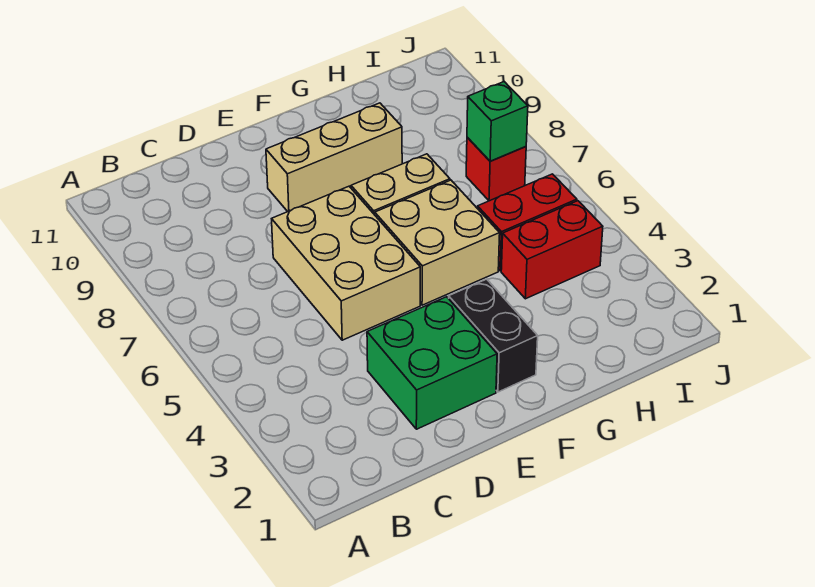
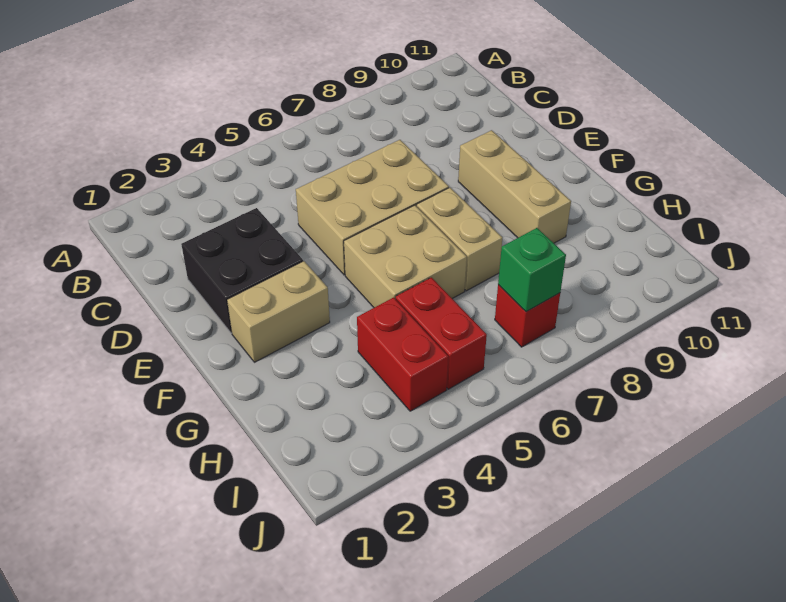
green 2x2 brick [367,297,497,429] -> black 2x2 brick [181,208,303,333]
black 1x2 brick [449,279,538,392] -> tan 1x2 brick [227,261,330,362]

